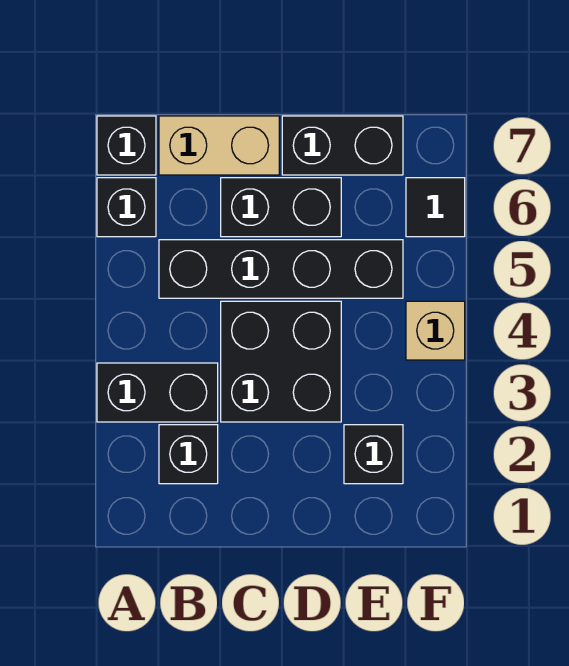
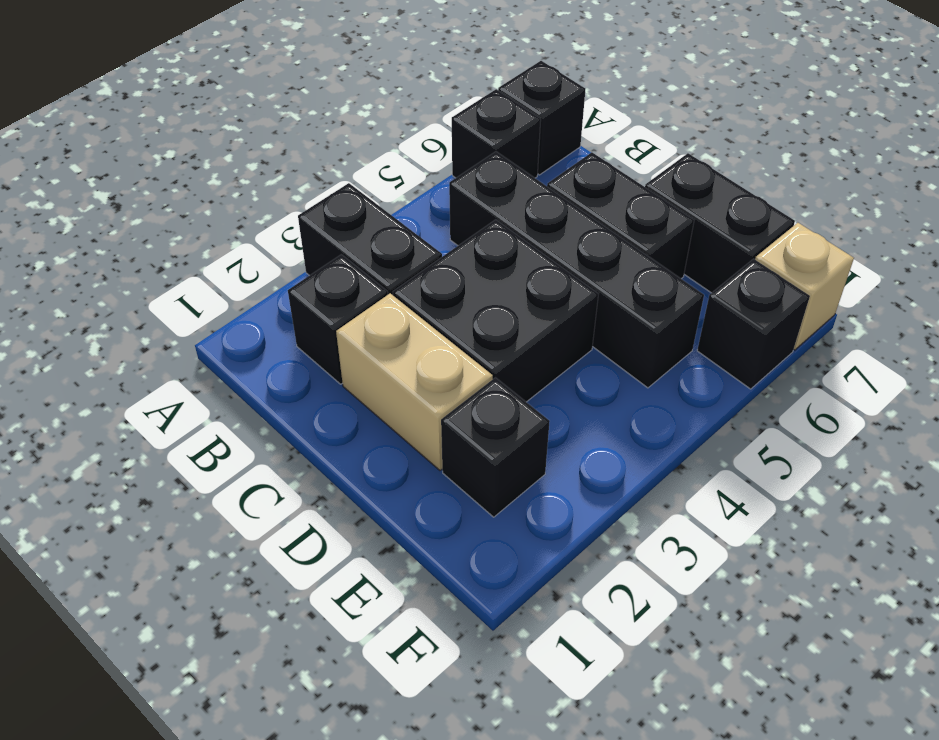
tan 1x2 brick [159,116,279,175] -> tan 1x2 brick moved to [336,293,493,470]
tan 1x1 brick [406,301,465,360] -> tan 1x1 brick moved to [755,223,854,350]
black 1x1 tile [406,178,465,237] -> black 1x1 brick [697,259,810,389]

